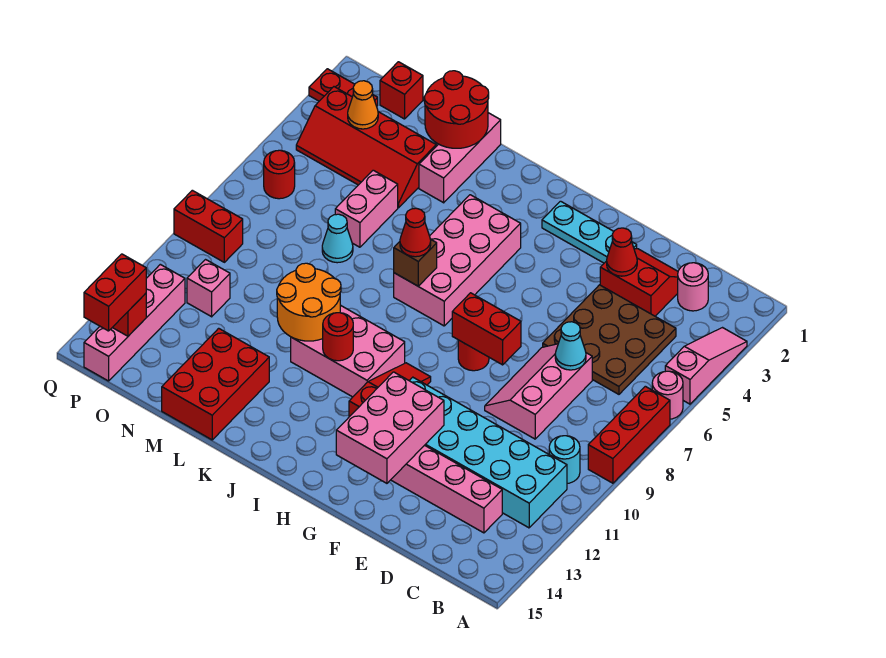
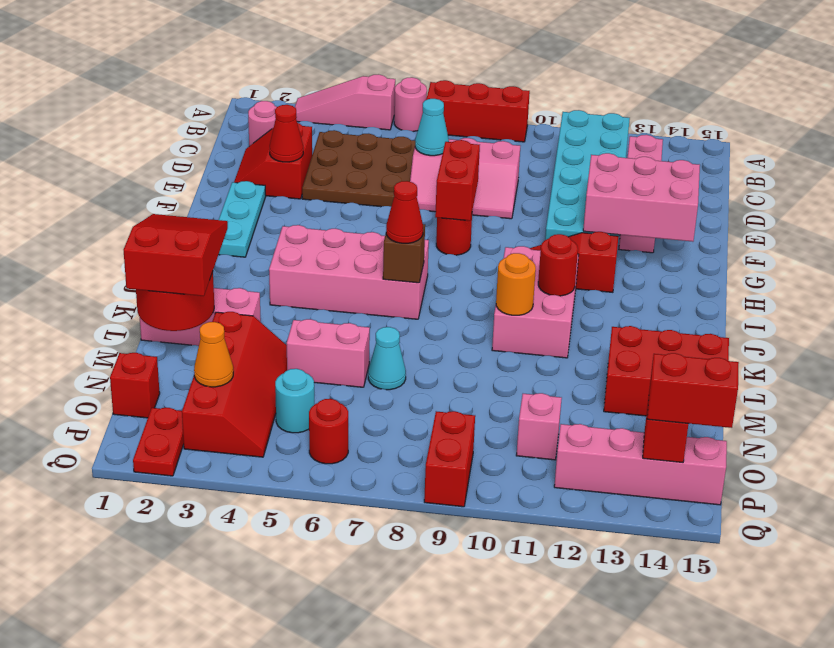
cyan 1x1 round brick [549,436,580,483] -> cyan 1x1 round brick moved to [275,369,314,433]
none -> red 2x3 slope [124,214,228,296]
orange 2x2 round brick [277,263,341,341] -> orange 1x1 round brick [496,253,536,315]

